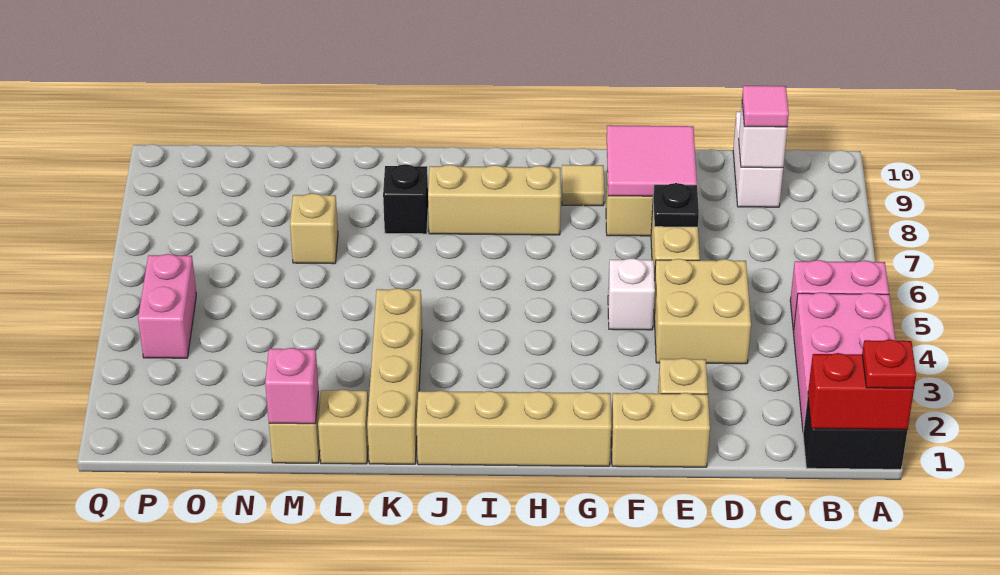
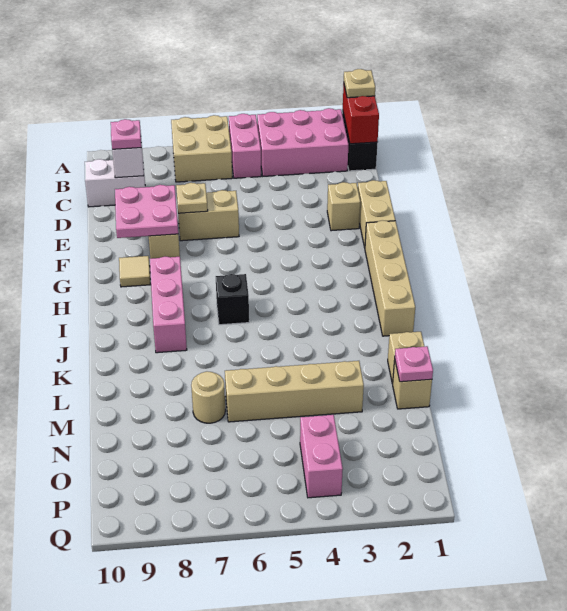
red 1x1 plate [862,339,916,388] -> tan 1x1 plate [344,69,375,98]
pink 1x1 tile [742,86,789,127] -> pink 1x1 plate [111,119,141,149]
tan 2x2 brick [654,259,751,364] -> tan 2x2 brick moved to [171,115,232,182]
black 1x1 plate [653,183,699,227] -> tan 1x1 plate [176,183,208,213]
pink 2x2 tile [607,125,697,196] -> pink 2x2 plate [115,185,178,238]
white 1x1 brick [608,258,655,330] -> none
tan 1x3 brick [428,165,561,235] -> pink 1x3 brick [150,257,187,353]
tan 1x4 brick [367,288,422,464] -> tan 1x4 brick moved to [225,361,364,422]
black 1x1 brick [383,164,428,234] -> black 1x1 brick moved to [216,274,249,325]
pink 1x1 brick [265,348,319,424] -> pink 1x1 plate [395,346,433,382]
tan 1x1 brick [290,193,338,264] -> tan 1x1 round brick [191,371,225,423]
pink 1x2 brick [138,254,196,358] -> pink 1x2 brick turned to [300,415,343,498]

